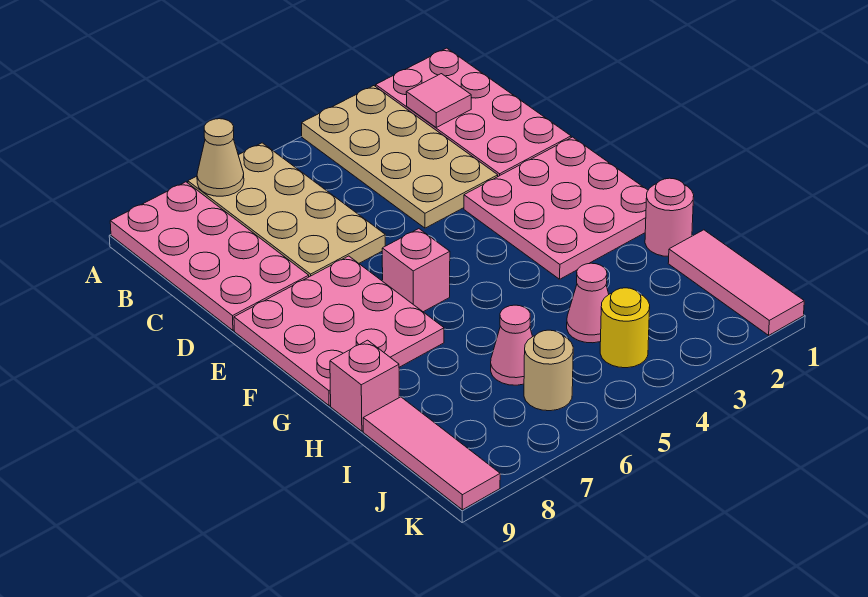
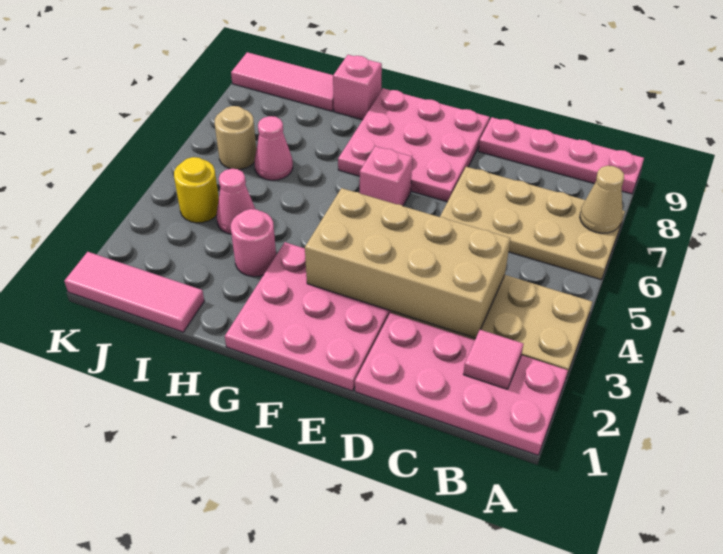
pink 2x4 plate [110,182,309,330] -> pink 1x4 plate [478,117,644,194]
none -> tan 2x4 brick [305,188,510,338]
pink 1x1 round brick [645,178,694,256] -> pink 1x1 round brick moved to [231,209,276,277]

